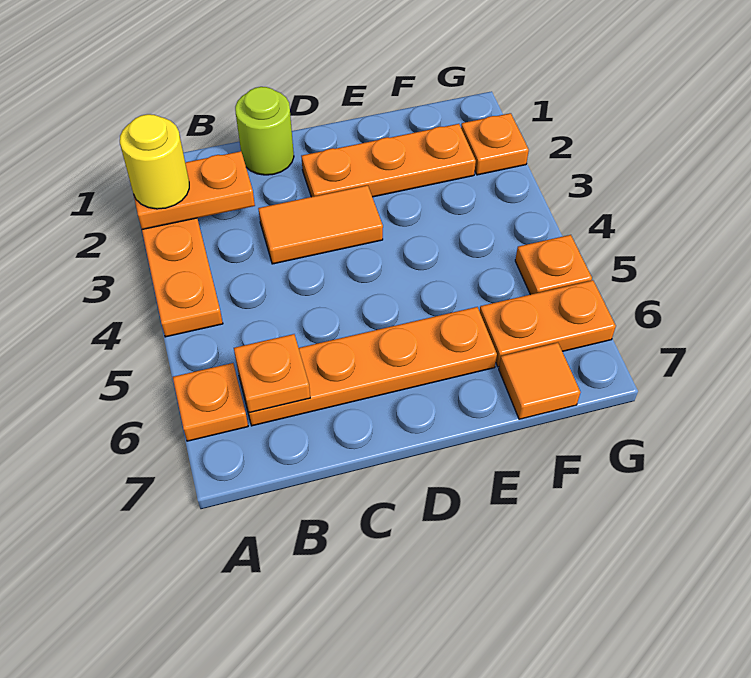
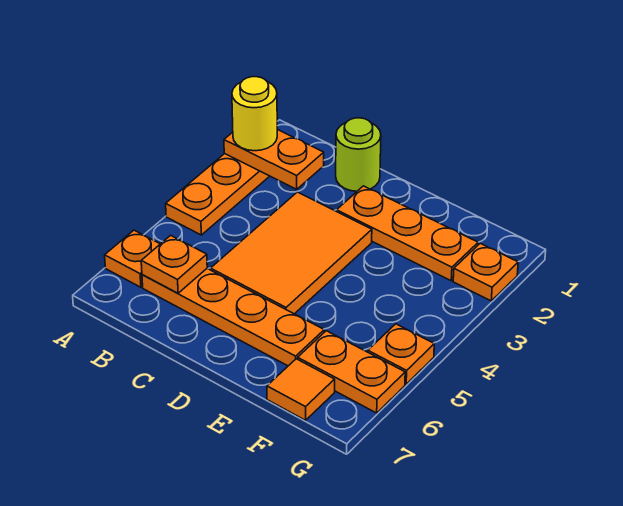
orange 1x2 tile [258,185,383,264] -> orange 2x3 tile [211,192,372,314]

